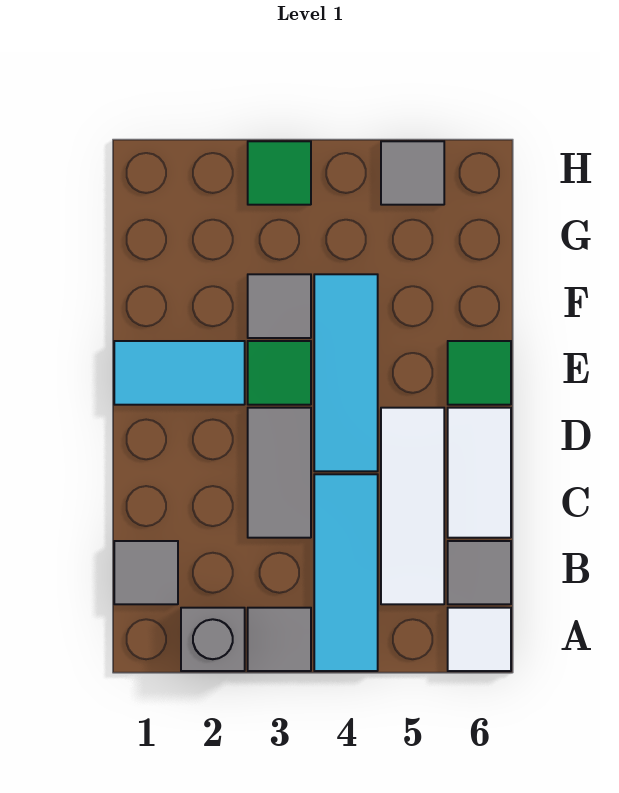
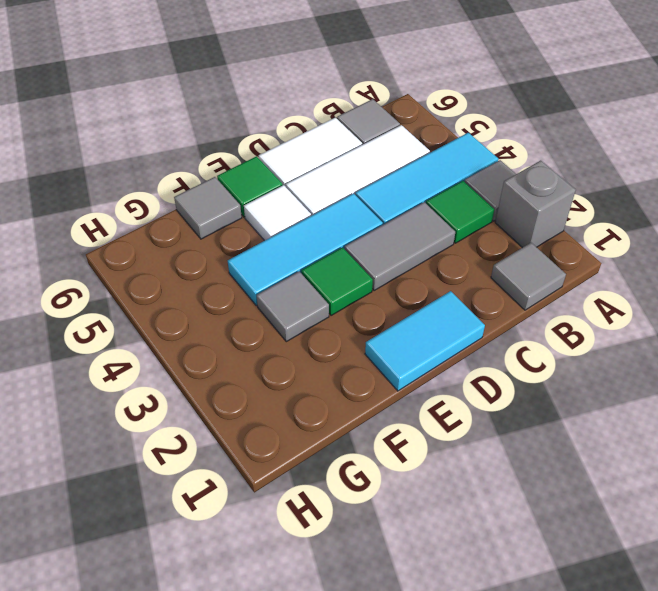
white 1x1 tile [448,608,511,671] -> white 1x1 tile moved to [244,185,311,241]
cyan 1x2 tile [114,341,245,405] -> cyan 1x2 tile turned to [365,291,485,391]
green 1x1 tile [248,141,311,205] -> green 1x1 tile moved to [426,181,494,243]
grey 1x1 tile [381,141,444,205] -> grey 1x1 tile moved to [174,177,242,239]

